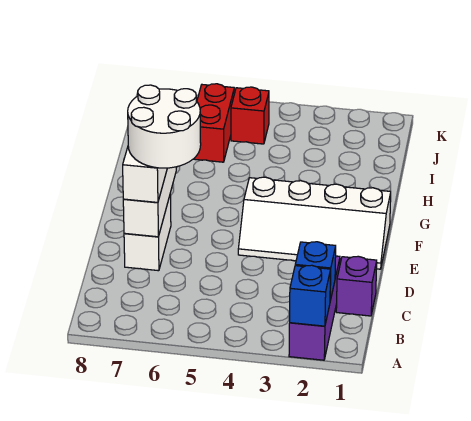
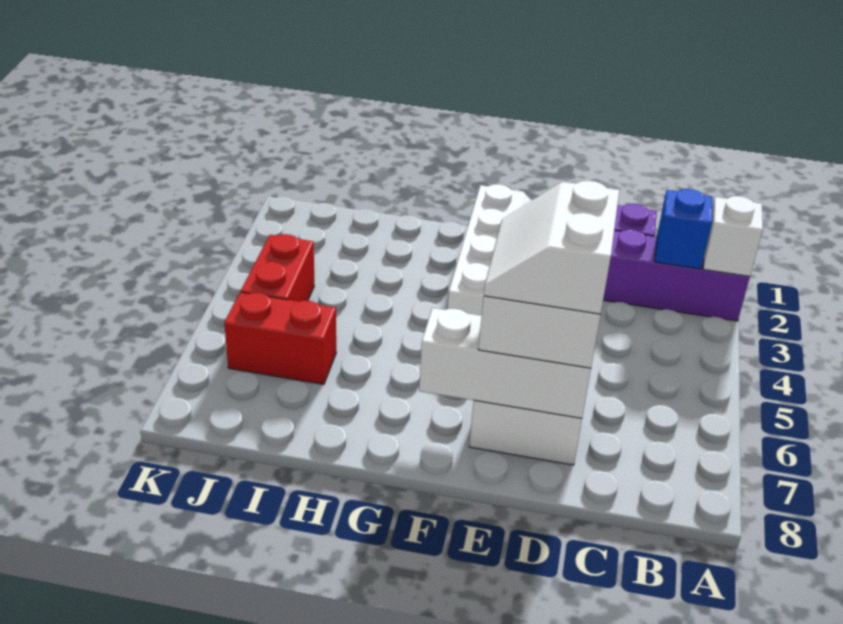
blue 1x1 brick [290,265,331,326] -> white 1x1 brick [703,196,763,276]
white 2x2 round brick [128,85,201,168] -> white 2x2 slope [484,181,619,314]
red 1x1 brick [231,87,269,144] -> red 1x2 brick [241,234,314,302]

